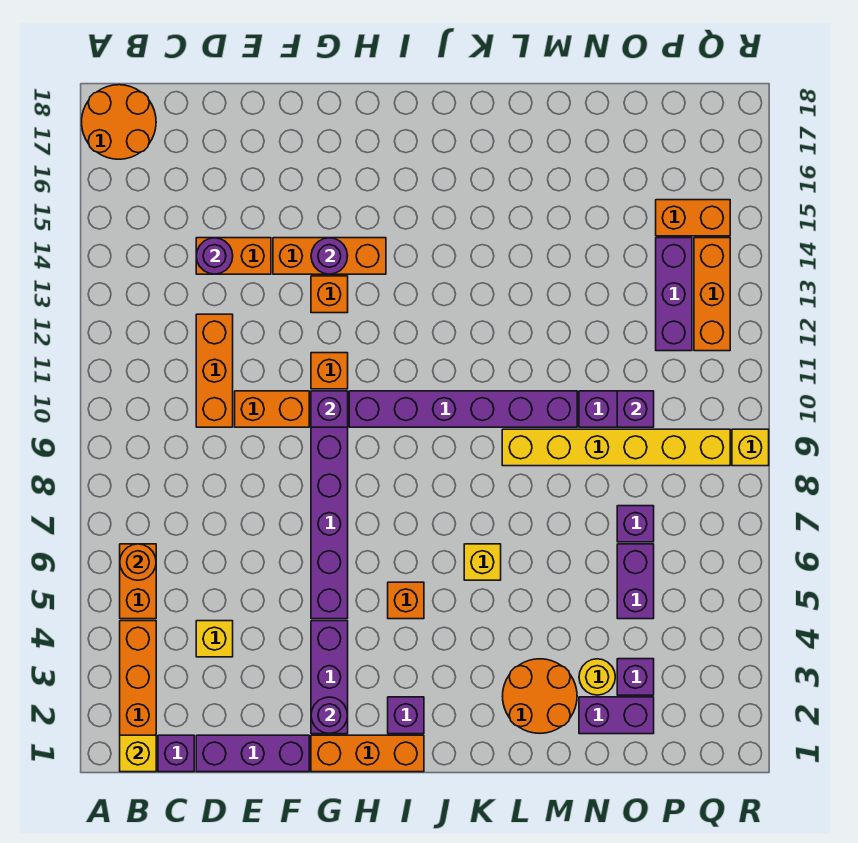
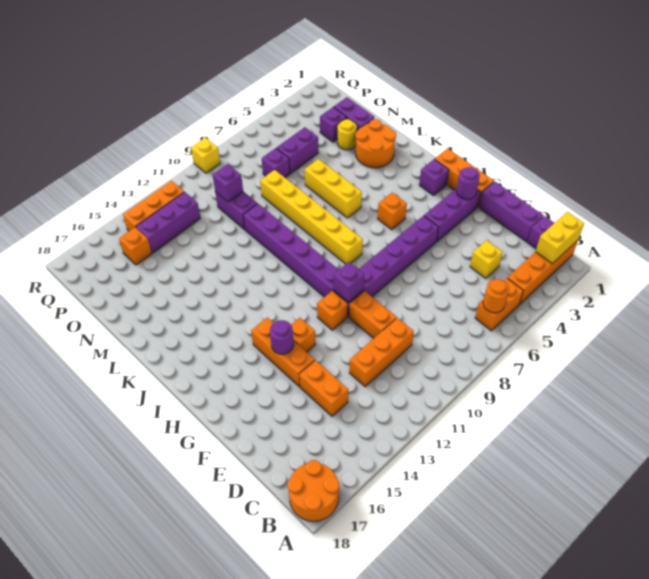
yellow 1x1 brick [120,735,156,772] -> yellow 1x2 brick [536,212,584,264]
purple 1x1 round brick [196,238,233,274] -> none
yellow 1x1 brick [464,544,501,580] -> yellow 1x3 brick [305,159,362,218]
yellow 1x6 brick [502,429,730,466] -> yellow 1x6 brick moved to [260,170,363,264]
orange 1x2 brick [656,200,730,236] -> orange 1x1 brick [119,227,152,265]

